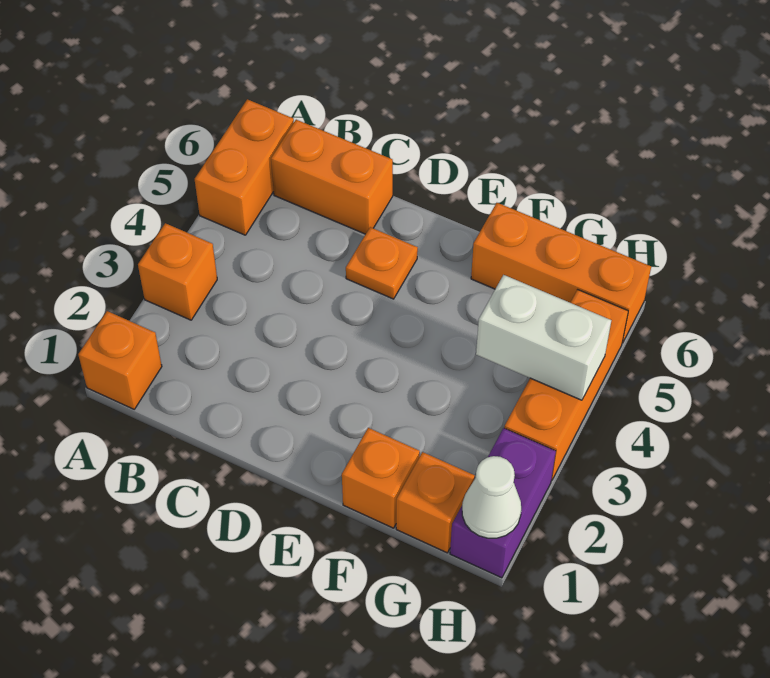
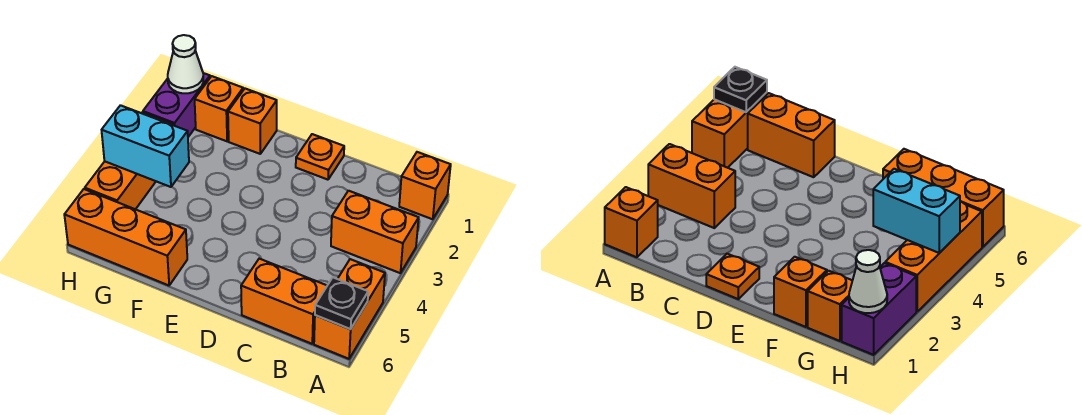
orange 1x1 brick [138,223,217,320] -> orange 1x2 brick [331,191,419,273]
none -> black 1x1 plate [315,278,368,329]
orange 1x1 plate [346,227,418,299] -> orange 1x1 plate moved to [296,134,344,180]
white 1x2 brick [476,275,611,400] -> cyan 1x2 brick [102,105,189,187]

